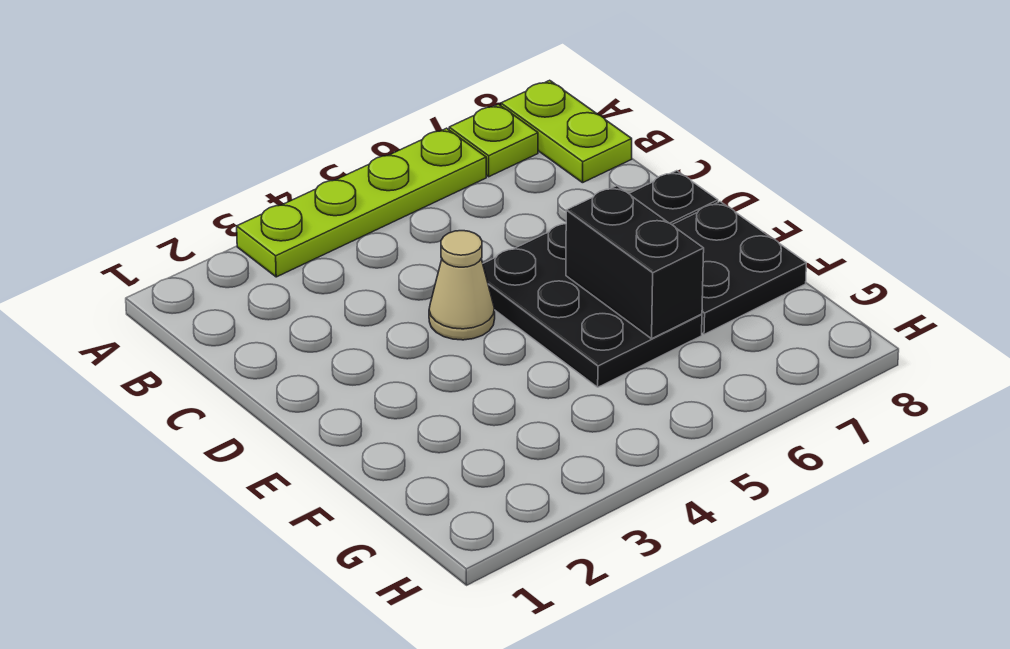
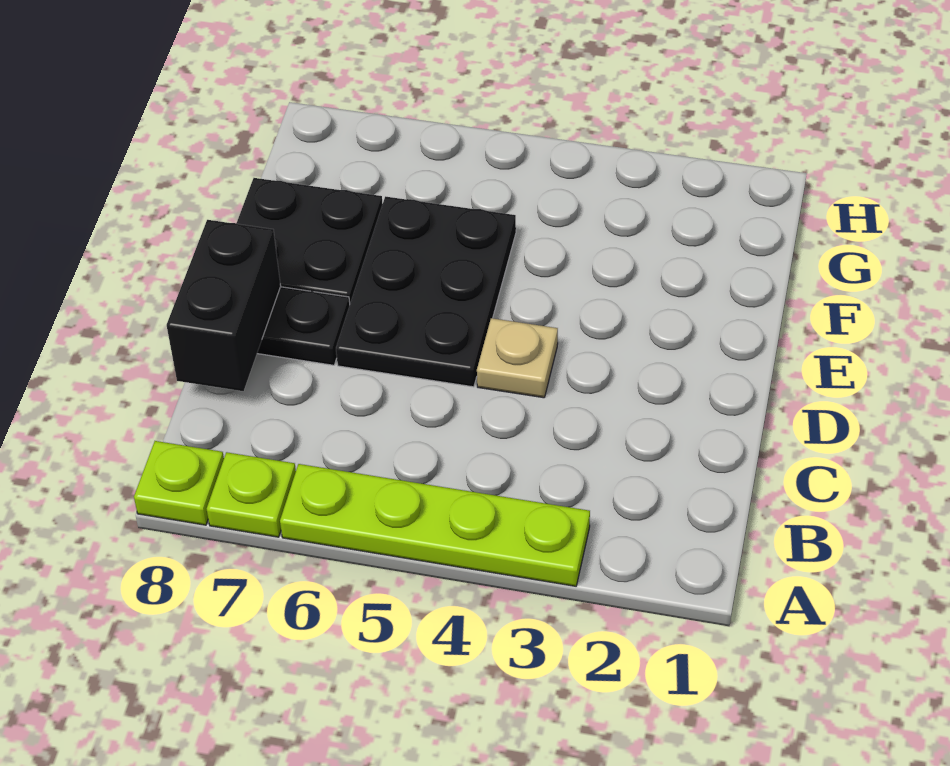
lime 1x2 plate [501,80,632,183] -> lime 1x1 plate [134,441,224,525]
tan 1x1 cone [429,231,495,340] -> tan 1x1 plate [477,318,558,398]
black 1x2 brick [566,186,704,339] -> black 1x2 brick moved to [167,220,281,391]

